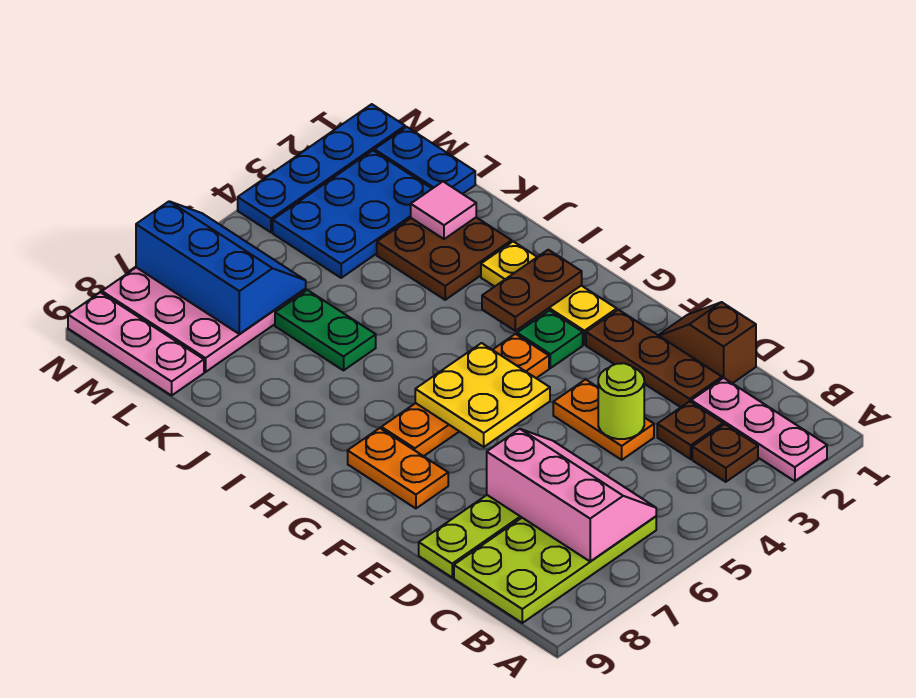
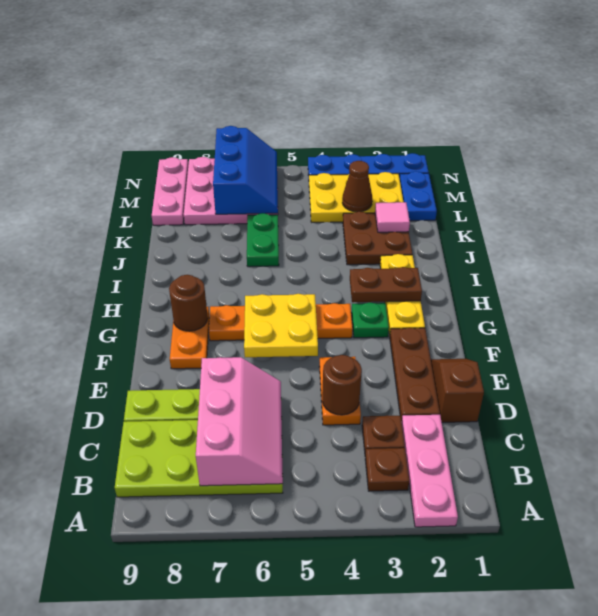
lime 1x1 round brick [598,363,644,439] -> brown 1x1 round brick [322,355,362,415]
none -> brown 1x1 round brick [169,275,208,331]
blue 2x3 plate [273,151,432,278] -> yellow 2x3 plate [309,172,403,222]
none -> brown 1x1 cone [342,161,372,212]

